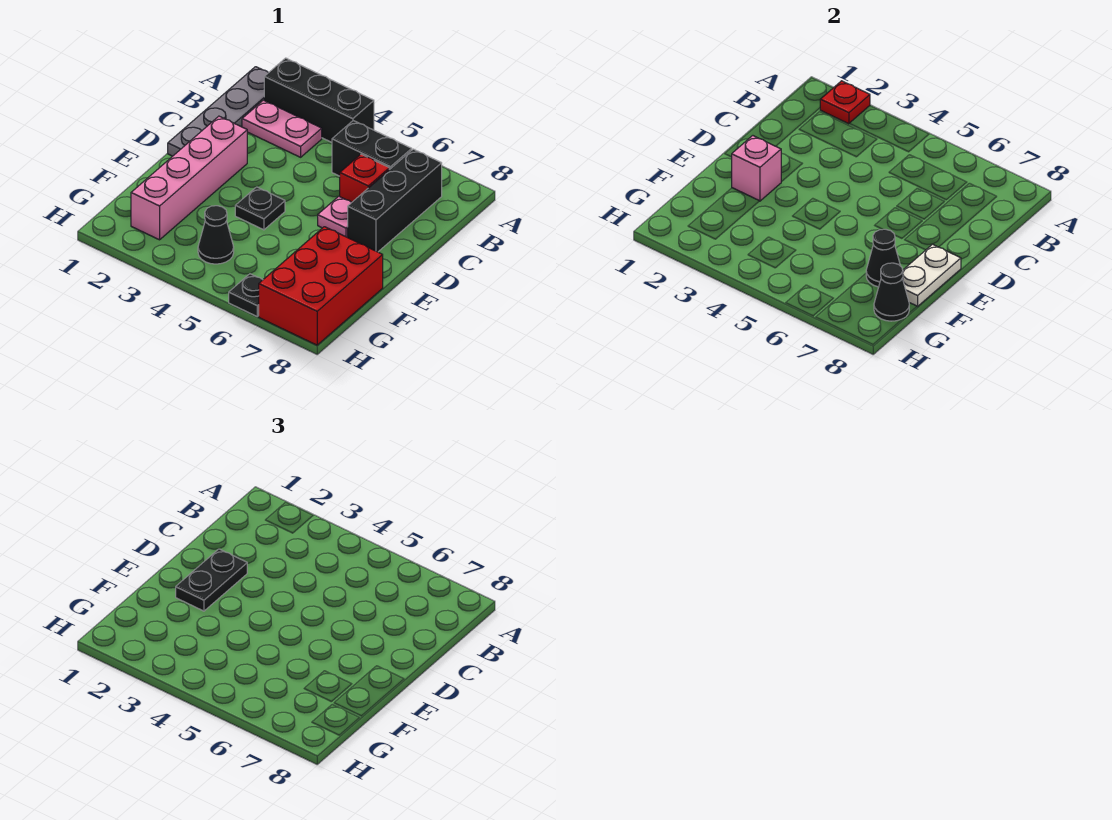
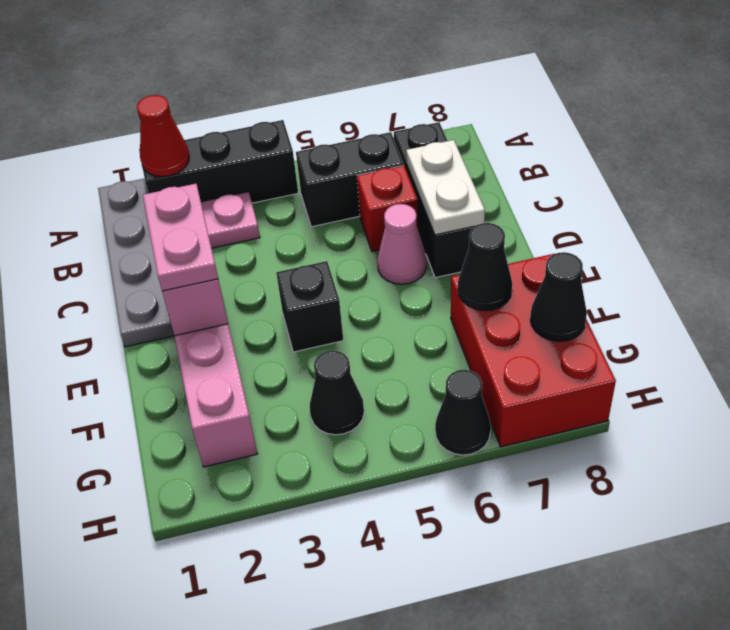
red 1x1 plate [820,81,870,124] -> red 1x1 cone [137,95,189,177]
black 1x2 plate [176,549,247,611] -> pink 1x2 plate [143,184,218,291]
pink 1x1 plate [318,196,352,237] -> pink 1x1 cone [377,204,427,284]
black 1x1 plate [235,187,285,230] -> black 1x1 brick [276,261,343,352]
white 1x2 plate [902,244,961,307] -> white 1x2 plate moved to [406,140,485,235]
black 1x1 plate [229,274,262,316] -> black 1x1 cone [435,370,491,455]

